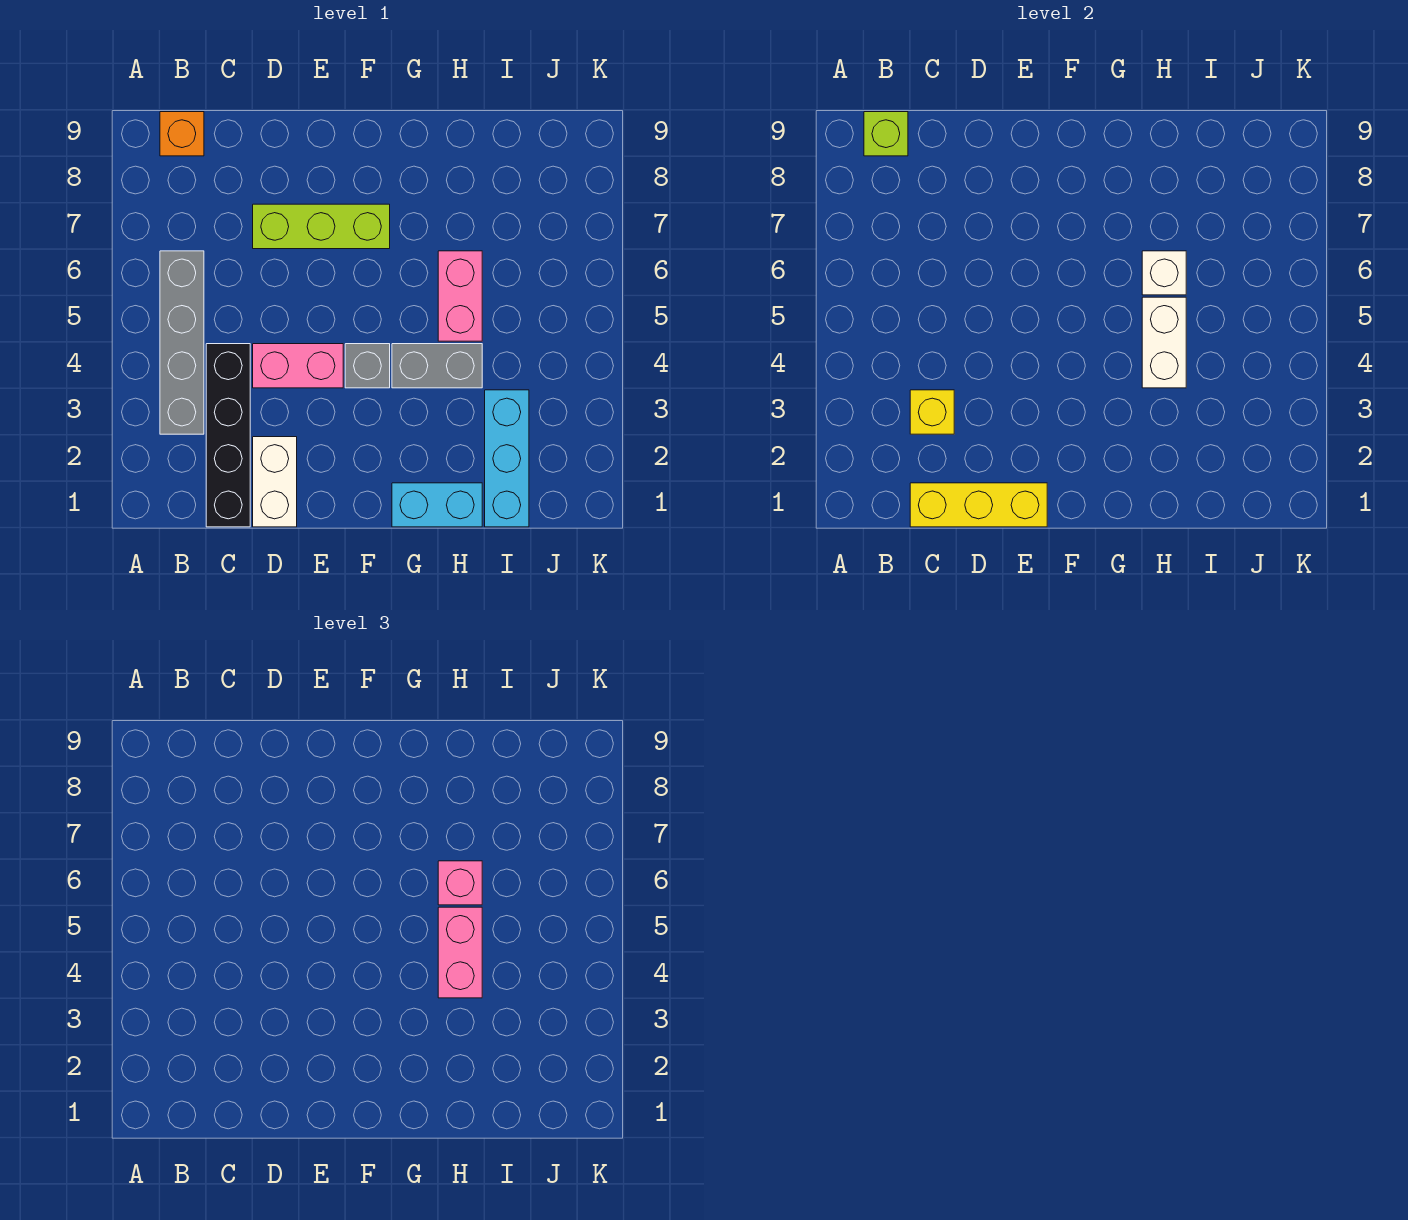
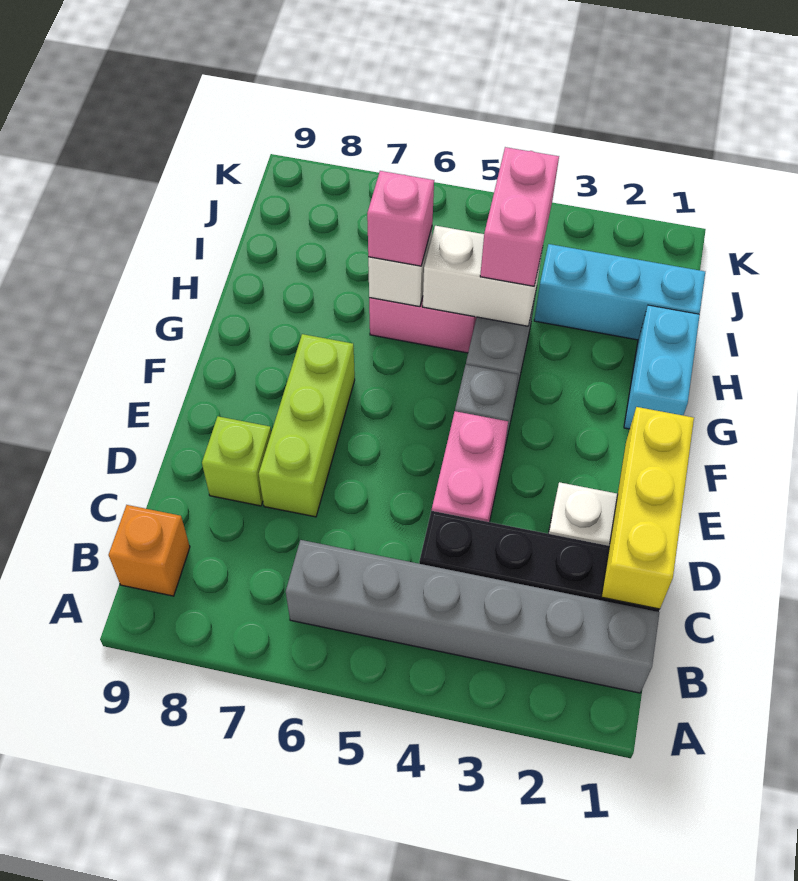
grey 1x4 brick [160,251,204,434] -> grey 1x6 brick [286,540,659,693]
lime 1x1 brick [864,112,908,156] -> lime 1x1 brick moved to [202,416,271,506]
yellow 1x1 brick [910,390,954,434] -> none
pink 1x2 brick [438,907,482,998] -> pink 1x2 brick turned to [480,147,559,286]

